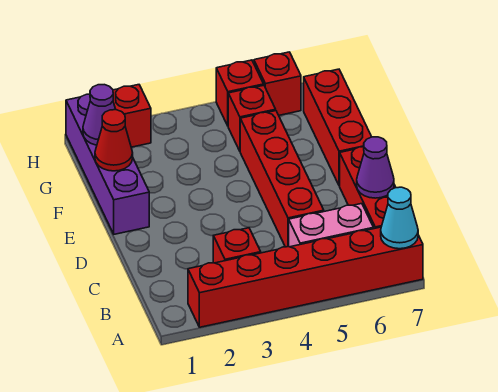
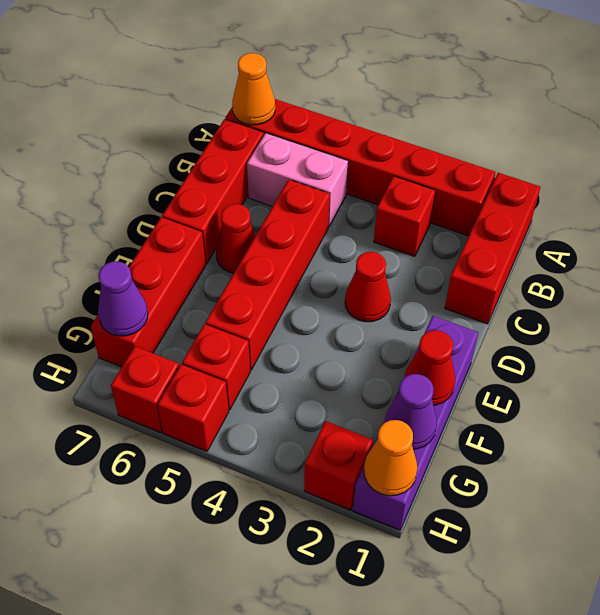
none -> red 1x3 brick [445,173,540,324]
cyan 1x1 cone [381,187,418,249] -> orange 1x1 cone [232,53,275,125]
purple 1x1 cone [357,137,394,198] -> purple 1x1 cone moved to [98,261,148,336]
none -> red 1x1 cone [345,252,391,322]
none -> red 1x1 cone [216,204,255,273]
none -> orange 1x1 cone [364,420,417,496]

